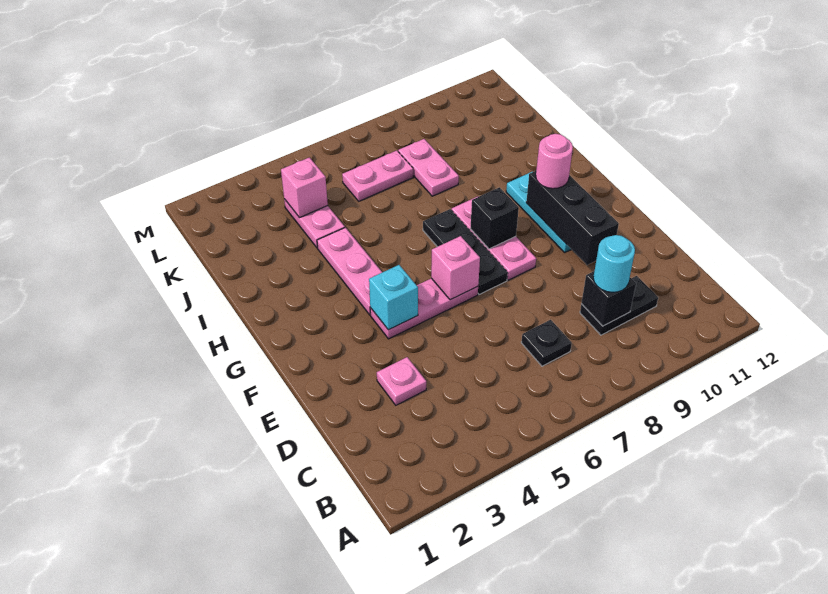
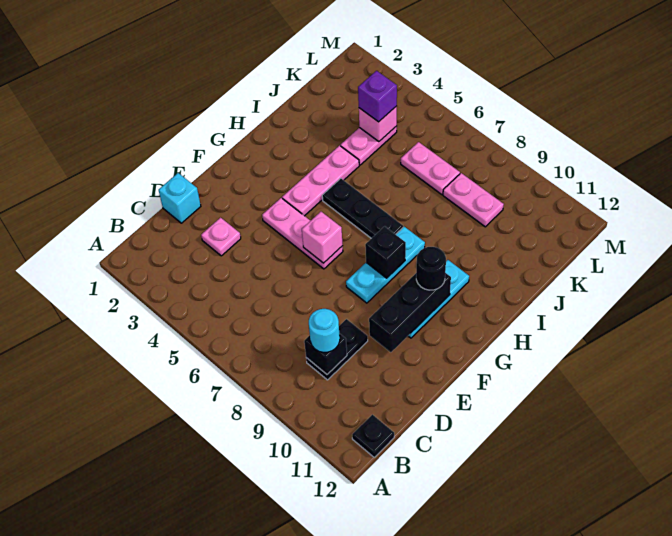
black 1x1 plate [521,320,572,366] -> black 1x1 plate moved to [352,415,394,457]
black 1x2 plate [580,276,658,335] -> black 1x2 plate turned to [306,319,368,380]
cyan 1x1 brick [369,265,418,330] -> cyan 1x1 brick moved to [159,173,201,223]
black 1x3 plate [423,209,508,294] -> black 1x3 plate turned to [322,179,403,238]
pink 1x3 plate [452,197,536,280] -> cyan 1x3 plate [346,227,425,303]
pink 1x1 round brick [536,134,573,189] -> black 1x1 round brick [416,247,446,290]
pink 1x2 plate [398,139,459,196] -> pink 1x2 plate turned to [443,173,504,227]
none -> purple 1x1 brick [358,71,397,122]

